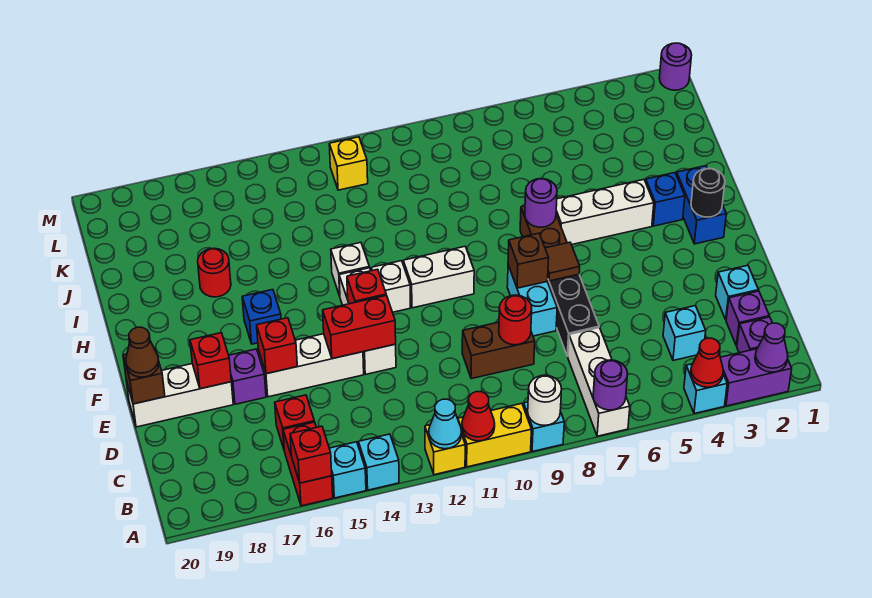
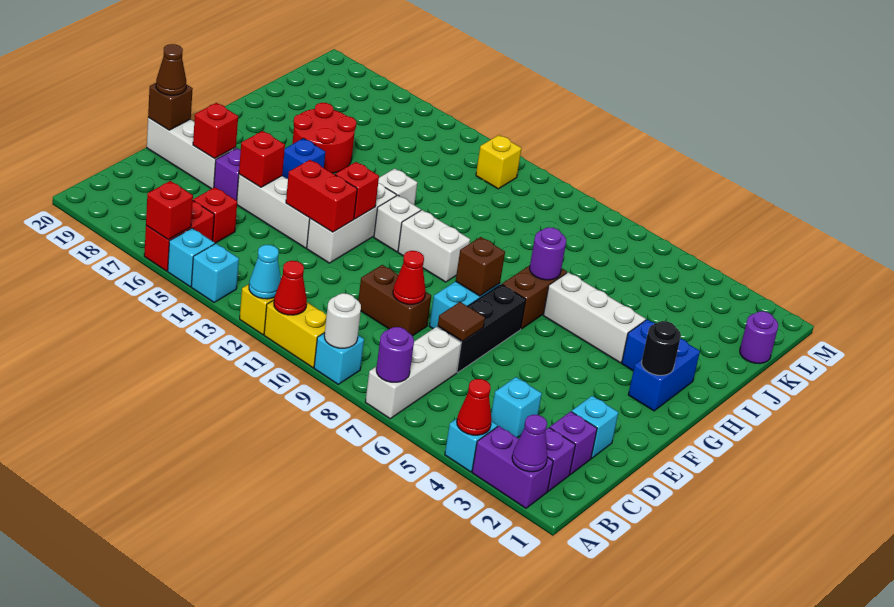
red 1x1 round brick [499,295,532,345] -> red 1x1 cone [393,251,426,304]
brown 1x1 tile [545,242,580,281] -> brown 1x1 tile moved to [438,302,485,341]
red 1x1 round brick [198,248,231,297] -> red 2x2 round brick [292,103,356,173]
purple 1x1 round brick [659,43,692,90] -> purple 1x1 round brick moved to [740,311,778,364]

